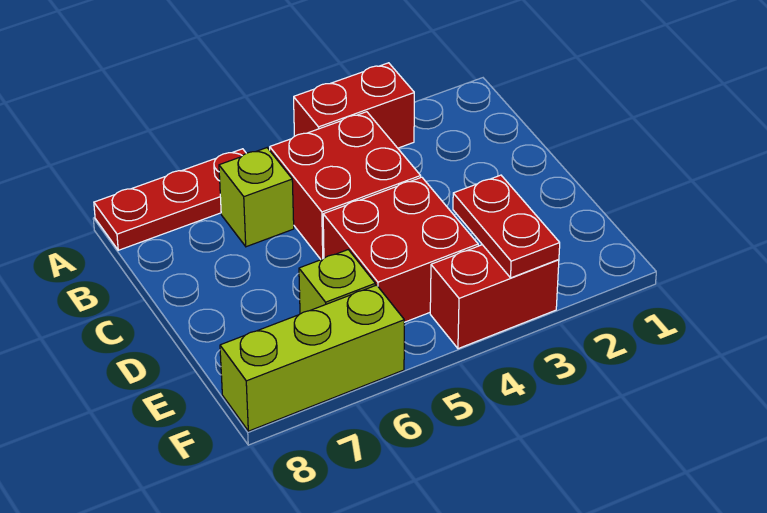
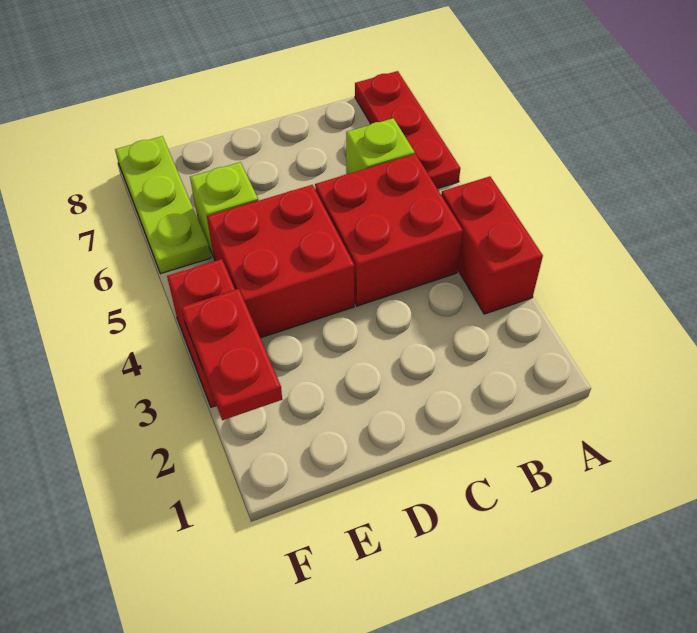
red 1x2 plate [453,175,560,278] -> red 1x2 plate turned to [181,289,282,420]
lime 1x3 brick [220,285,404,431] -> lime 1x3 plate [115,136,211,274]

